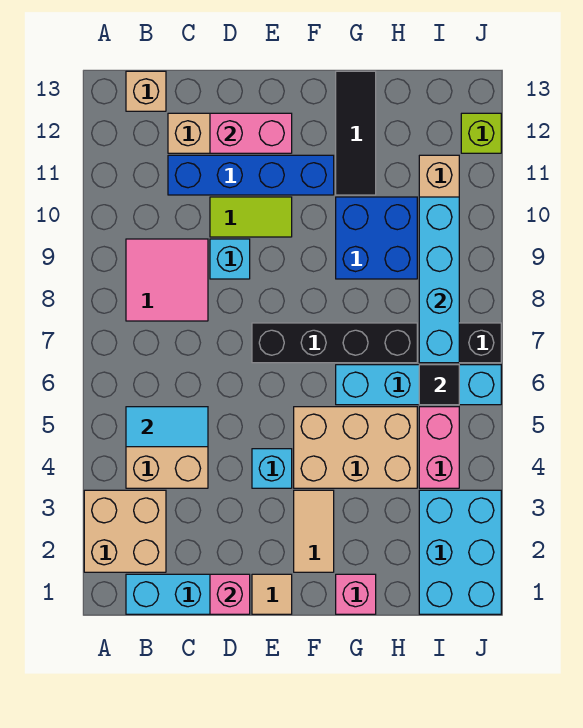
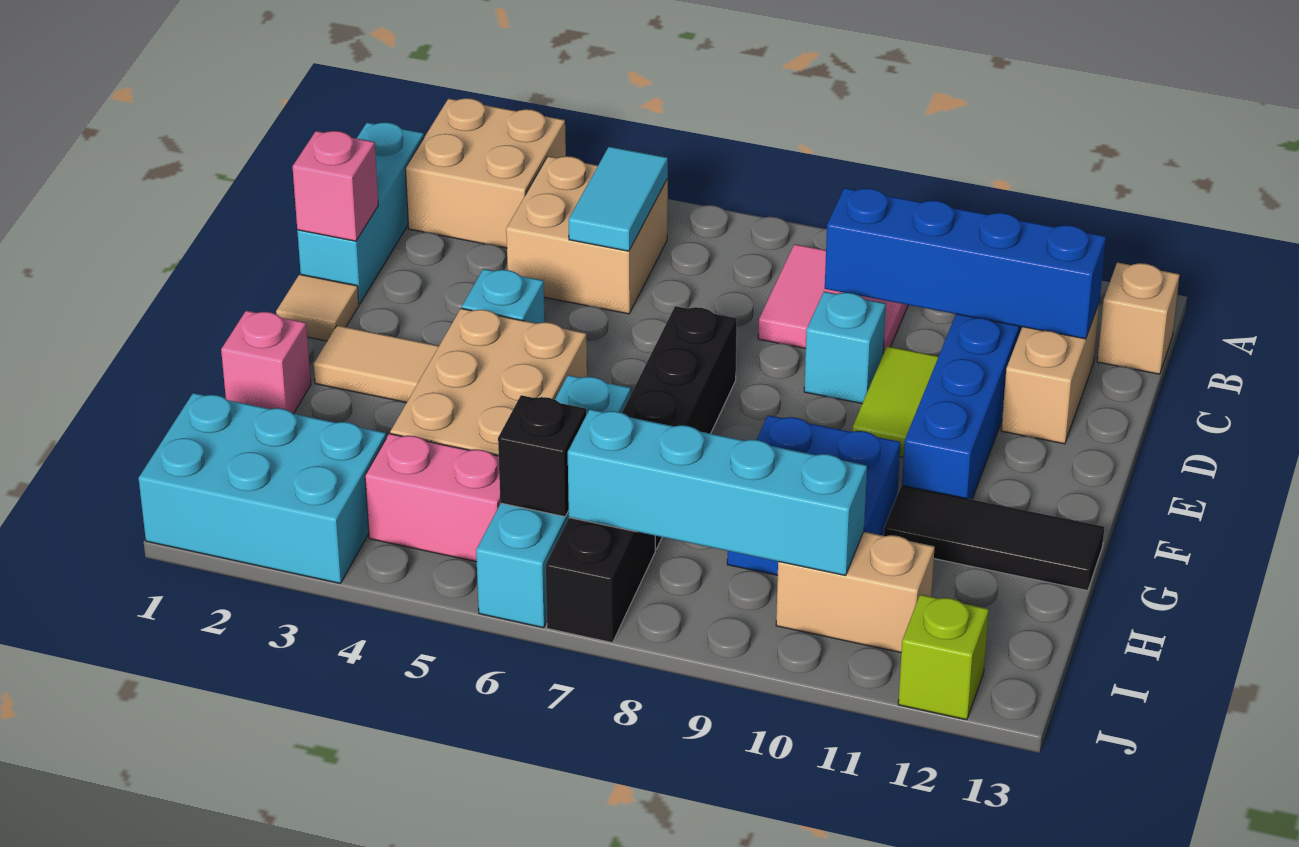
none -> blue 1x4 brick [825,188,1106,339]
pink 1x2 brick [210,113,292,153] -> none
black 1x1 tile [419,365,459,405] -> black 1x1 brick [498,395,586,517]

